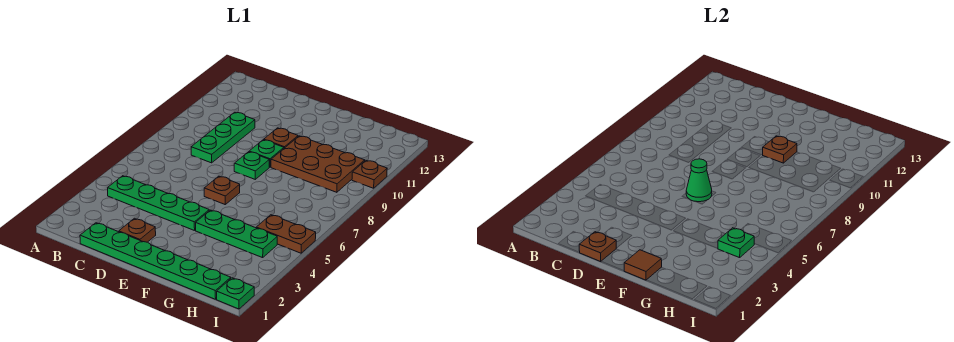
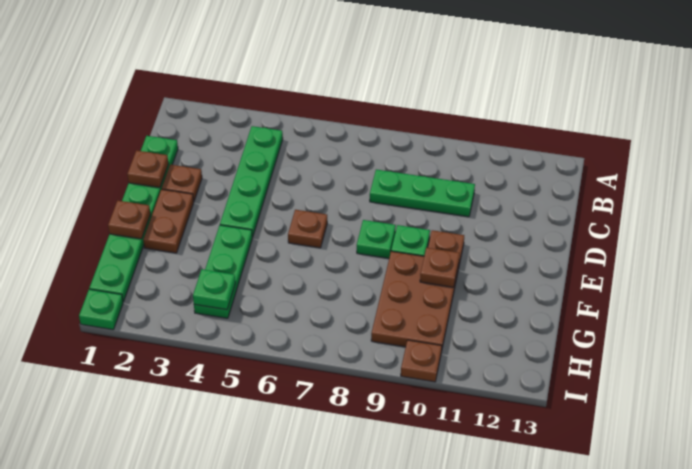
green 1x1 cone [686,159,712,202] -> none
brown 1x1 tile [624,250,662,280] -> brown 1x1 plate [108,201,150,239]
brown 1x2 plate [256,215,316,253] -> brown 1x2 plate moved to [143,189,194,253]

